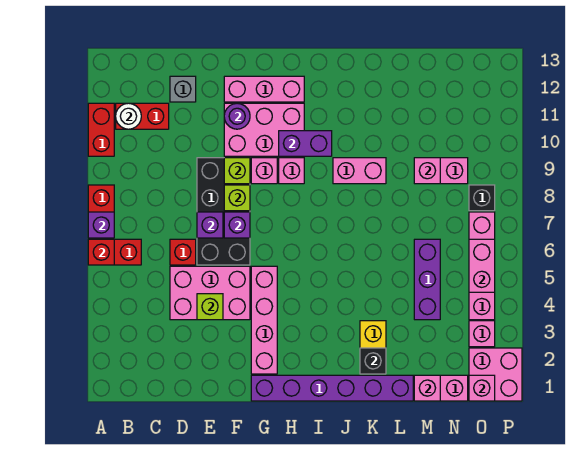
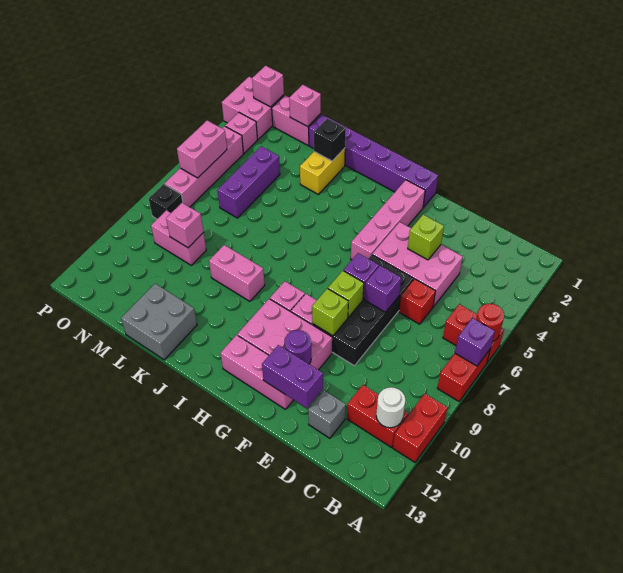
red 1x1 brick [88,239,114,265] -> red 1x1 round brick [476,304,504,342]
purple 1x2 brick [279,131,332,156] -> purple 1x2 brick moved to [262,345,323,408]
none -> grey 2x2 brick [121,284,197,360]

